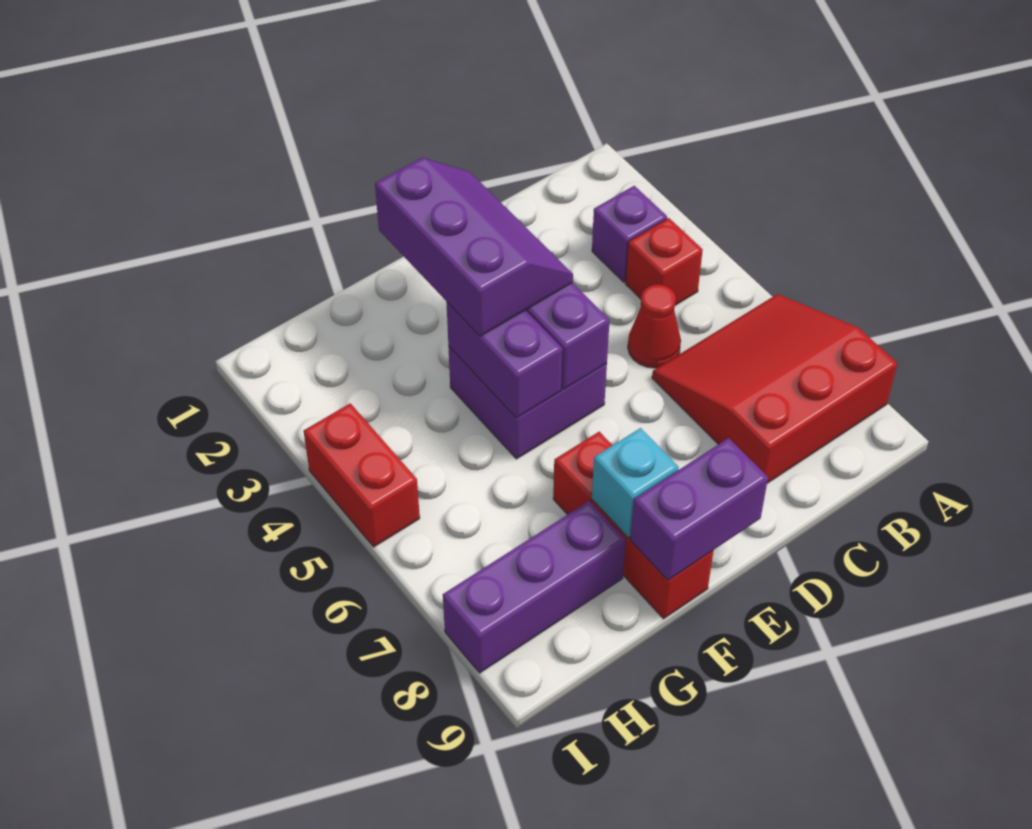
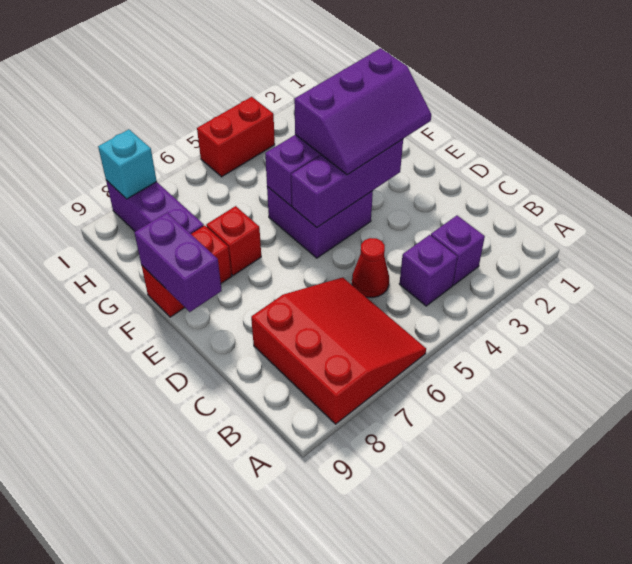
red 1x1 brick [625,218,703,305] -> purple 1x1 brick [399,235,457,306]
cyan 1x1 brick [592,428,679,538] -> cyan 1x1 brick moved to [98,130,157,199]

